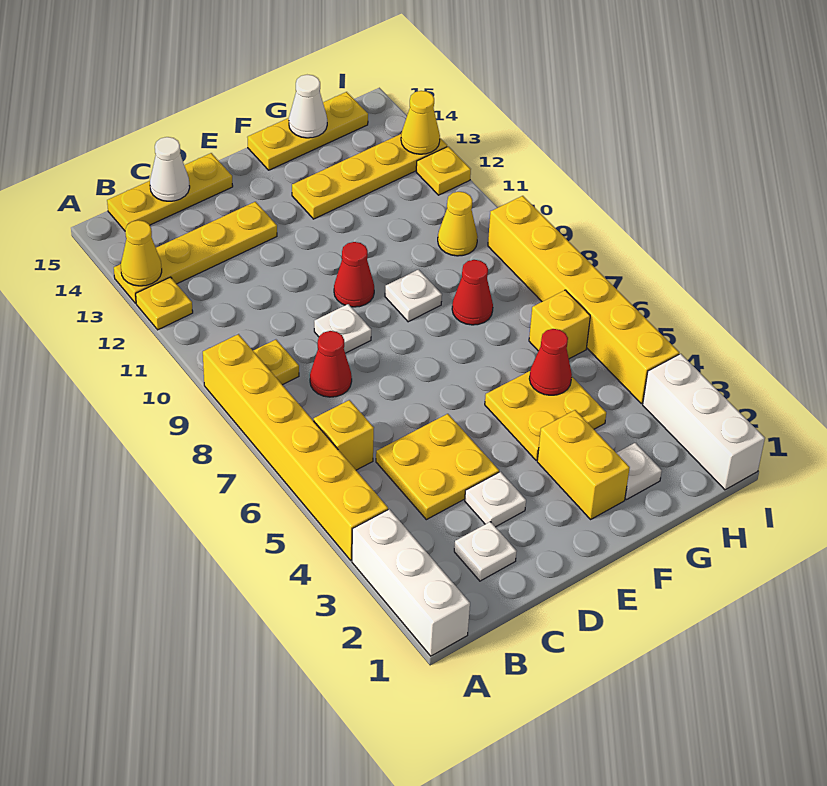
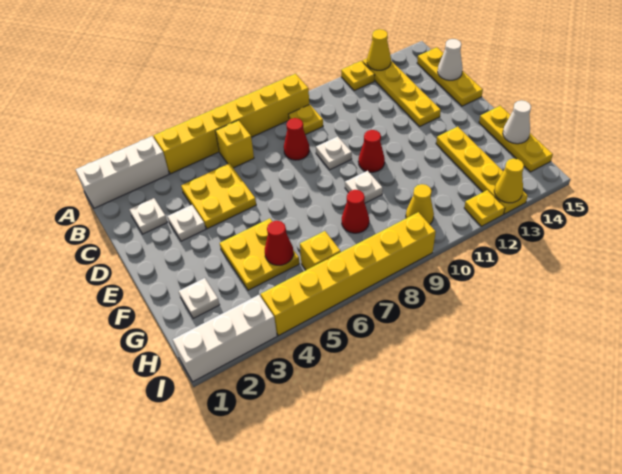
yellow 1x2 brick [537,410,630,519] -> none

